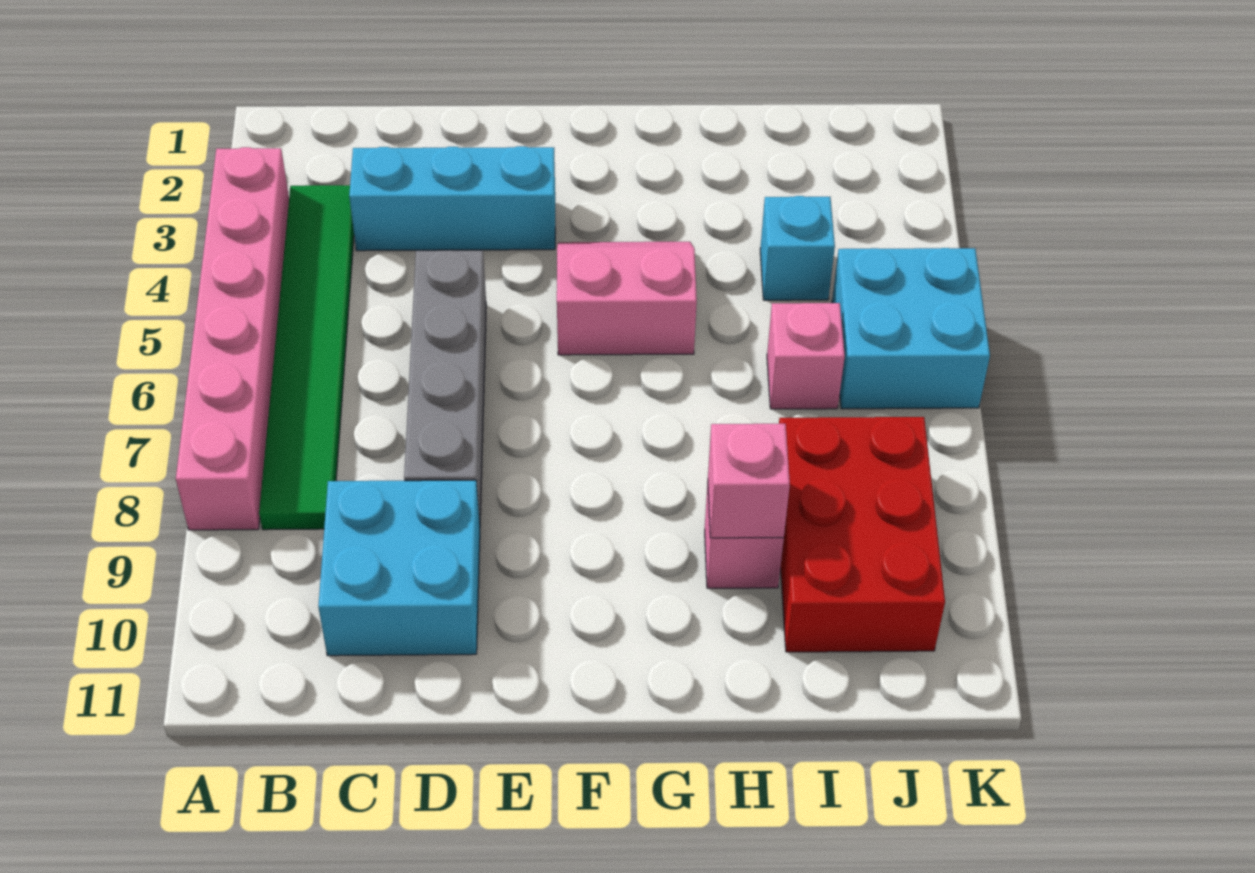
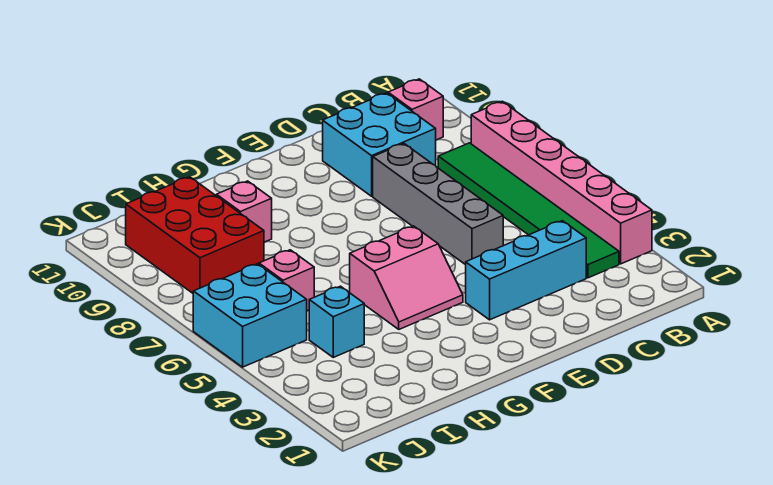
pink 1x1 brick [708,424,790,538] -> pink 1x1 brick moved to [388,79,443,140]

